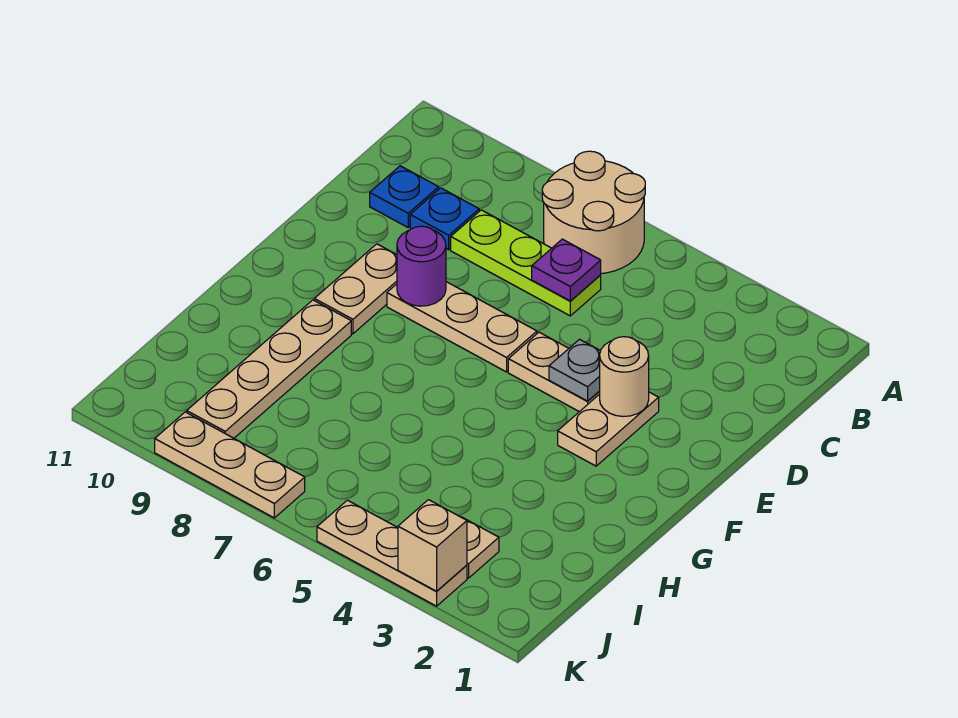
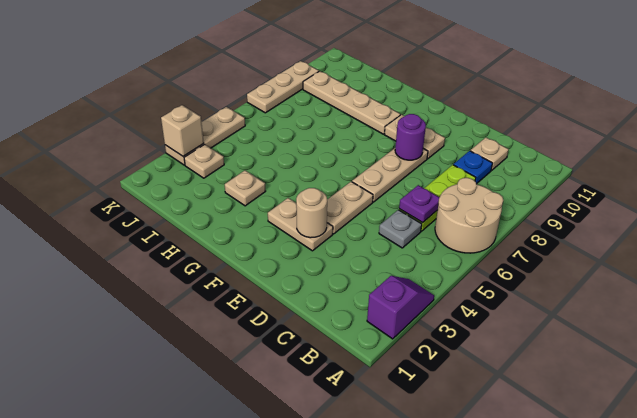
none -> purple 1x2 slope [367,276,434,339]
blue 1x1 plate [370,166,439,227] -> tan 1x1 plate [470,138,509,170]
grey 1x1 plate [549,339,600,401] -> grey 1x1 plate moved to [379,210,422,248]
none -> tan 1x1 plate [225,170,266,206]

